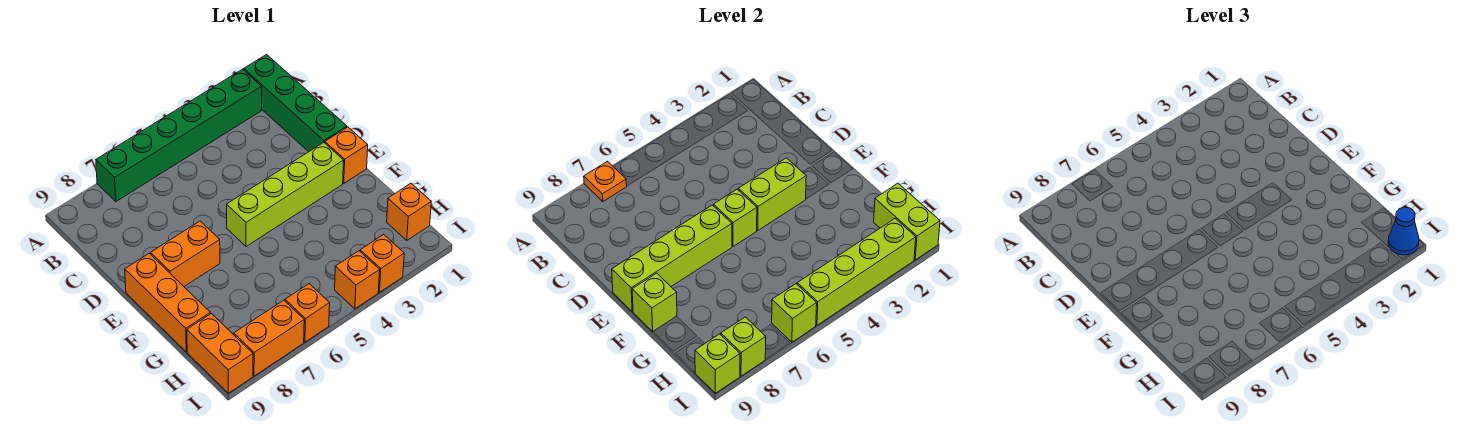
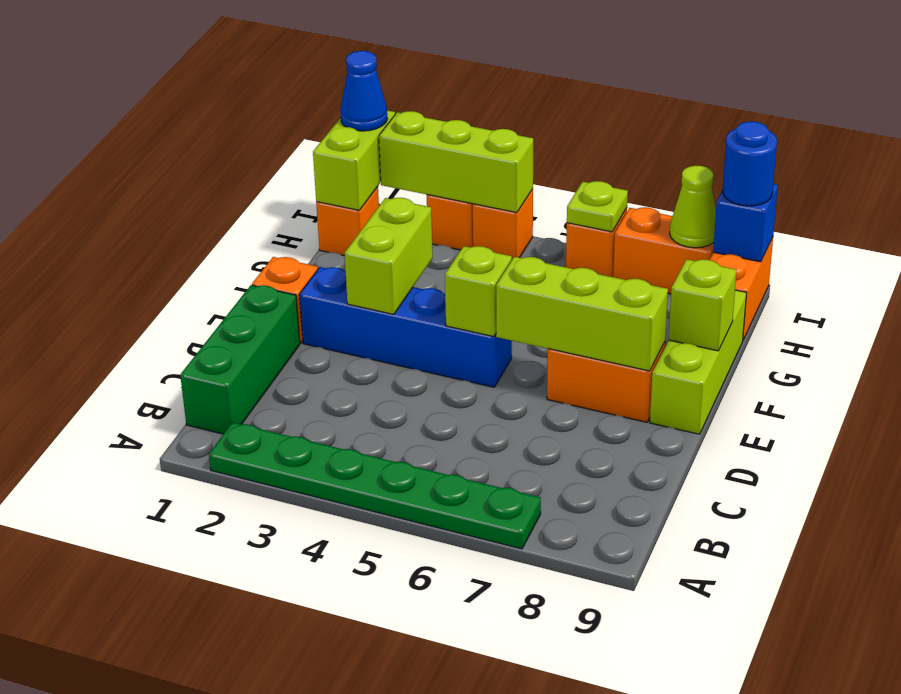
green 1x4 brick [244,55,347,152] -> green 1x3 brick [180,285,300,434]
green 1x6 brick [96,69,262,201] -> green 1x6 plate [209,422,541,549]
orange 1x1 plate [584,161,627,201] -> none
lime 1x4 brick [227,142,344,246] -> blue 1x4 brick [299,267,512,387]
lime 1x2 brick [738,158,806,230] -> lime 1x2 brick turned to [345,198,433,314]
lime 1x4 brick [612,205,732,312] -> lime 1x3 brick [496,257,668,371]
orange 1x3 brick [125,253,210,352] -> lime 1x3 brick [650,290,746,434]
lime 1x4 brick [797,218,916,325] -> lime 1x3 brick [379,111,533,213]
lime 1x1 brick [772,284,817,342] -> lime 1x1 plate [567,181,628,232]
lime 1x1 brick [721,317,766,376] -> lime 1x1 cone [670,166,716,248]
lime 1x1 brick [695,334,740,393] -> blue 1x1 brick [713,184,778,262]
none -> blue 1x1 round brick [723,122,777,206]

